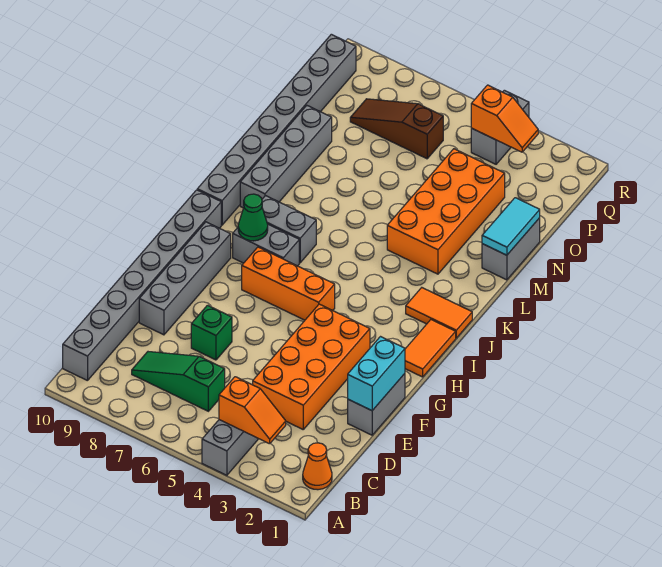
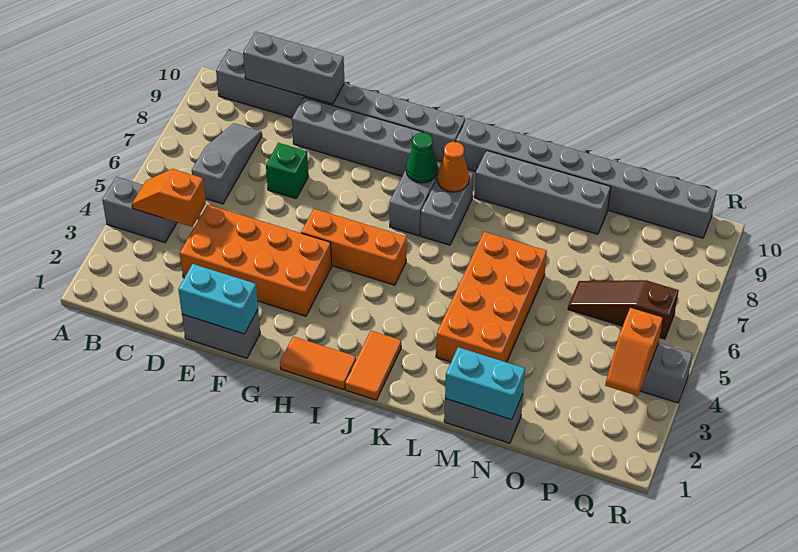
orange 1x1 cone [303,443,332,490] -> orange 1x1 cone moved to [437,142,469,192]
orange 1x2 slope [219,377,286,444] -> orange 1x2 slope turned to [132,169,206,227]
green 1x3 slope [132,352,225,411] -> grey 1x3 slope [192,123,262,204]
none -> grey 1x3 brick [243,32,344,104]
orange 1x3 brick [242,247,335,320] -> orange 1x3 brick turned to [301,209,407,285]
orange 2x4 brick [387,149,505,274] -> orange 2x4 brick turned to [436,232,547,362]
cyan 1x2 tile [482,198,540,255] -> cyan 1x2 brick [445,347,525,420]
brown 1x3 slope [350,99,443,159] -> brown 1x3 slope turned to [568,280,679,339]

